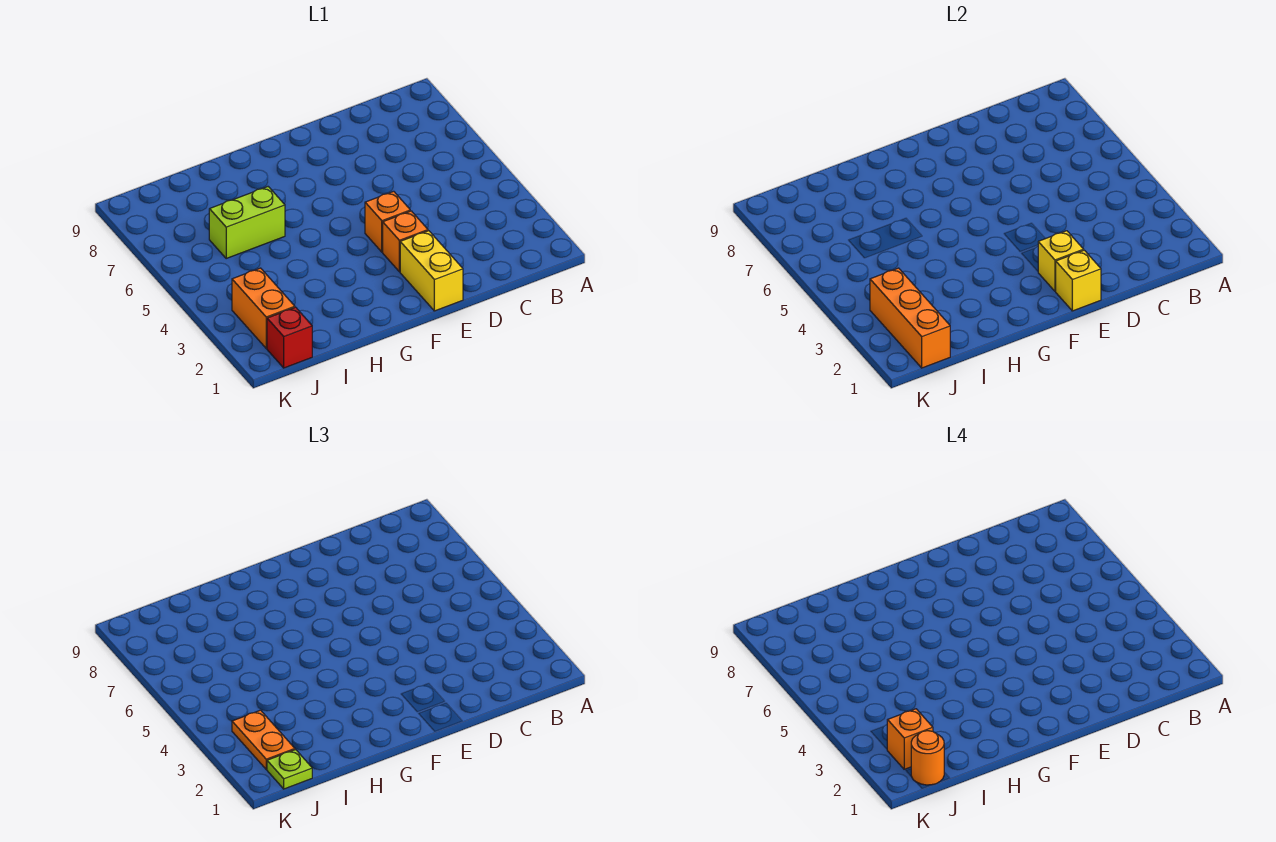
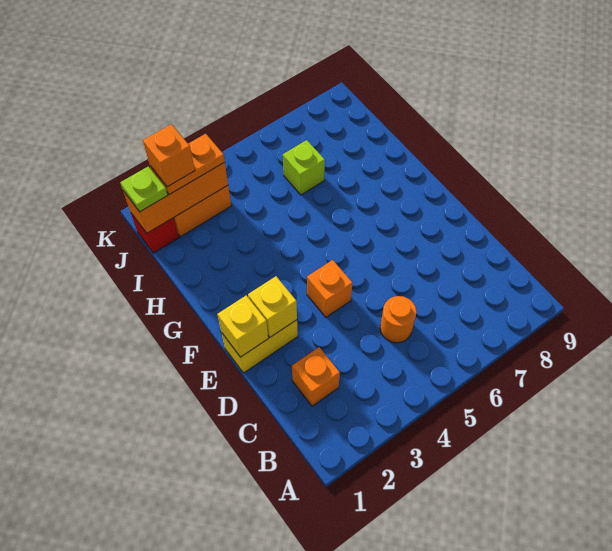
orange 1x1 brick [383,211,428,272] -> orange 1x1 brick moved to [292,347,340,406]
lime 1x2 brick [209,187,285,258] -> lime 1x1 brick [283,140,325,195]
orange 1x1 round brick [911,731,944,785] -> orange 1x1 round brick moved to [380,296,416,343]

